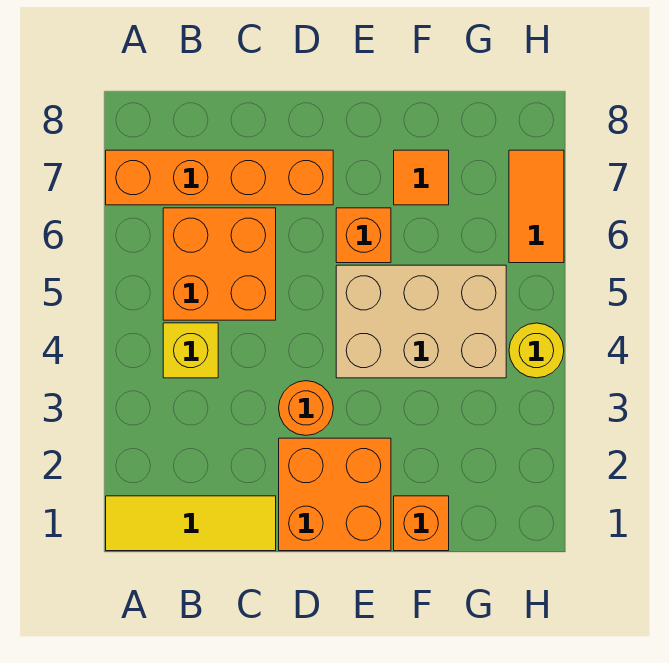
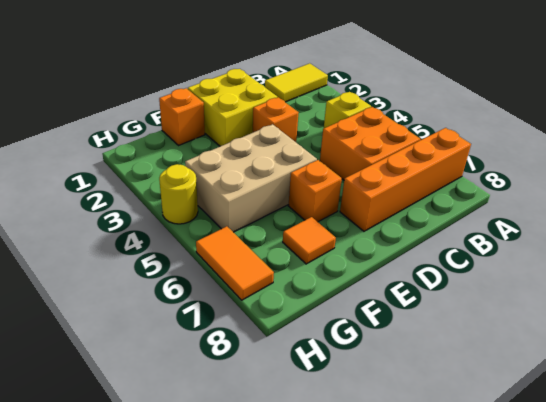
yellow 1x3 tile [106,496,276,551] -> yellow 1x2 tile [265,63,328,102]
orange 2x2 brick [279,438,391,551] -> yellow 2x2 brick [188,69,278,146]
orange 1x1 round brick [279,381,333,435] -> orange 1x1 brick [253,97,299,142]

